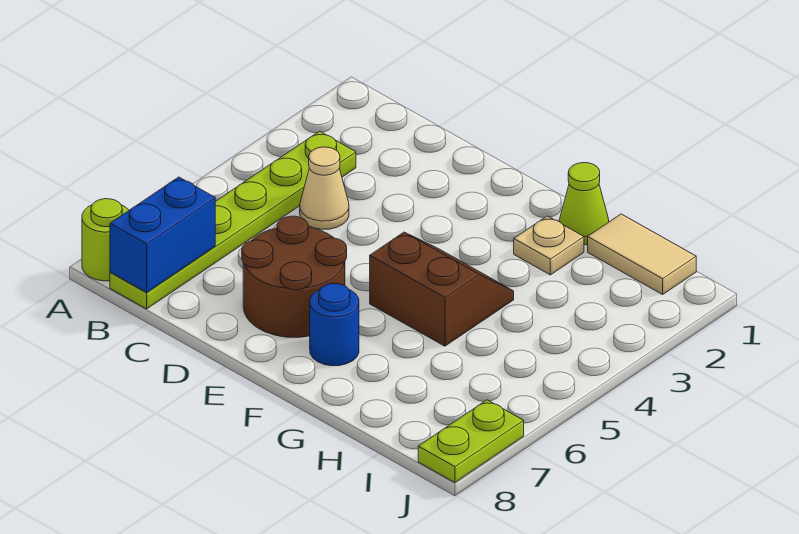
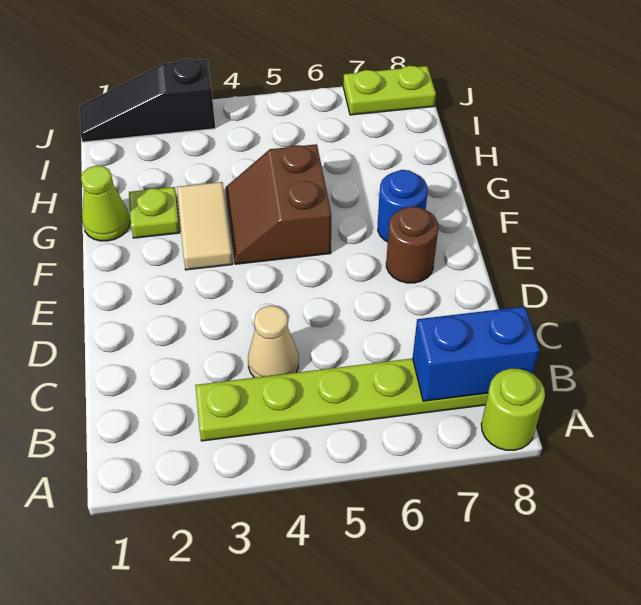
brown 2x2 round brick [242,216,347,337] -> brown 1x1 round brick [386,206,438,283]
tan 1x1 plate [514,216,584,275] -> lime 1x1 plate [129,187,180,238]
tan 1x2 tile [588,214,696,294] -> tan 1x2 tile moved to [177,182,233,270]
none -> black 1x3 slope [80,59,215,142]

